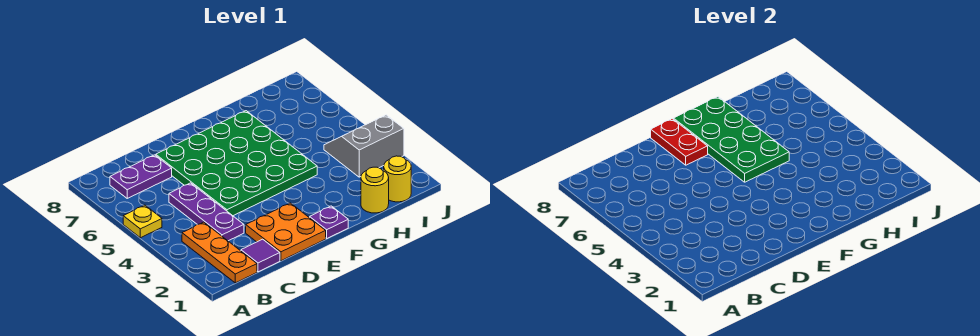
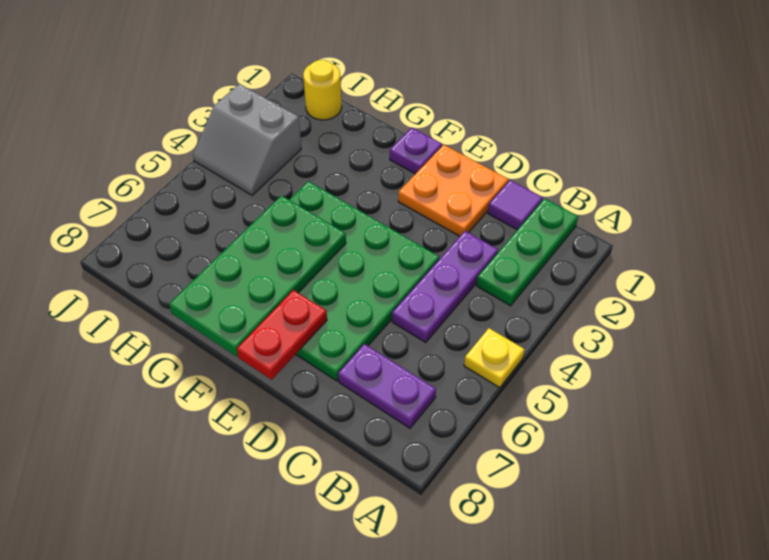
orange 1x3 plate [182,222,257,283] -> green 1x3 plate [477,198,578,306]
yellow 1x1 round brick [361,167,389,213] -> none

